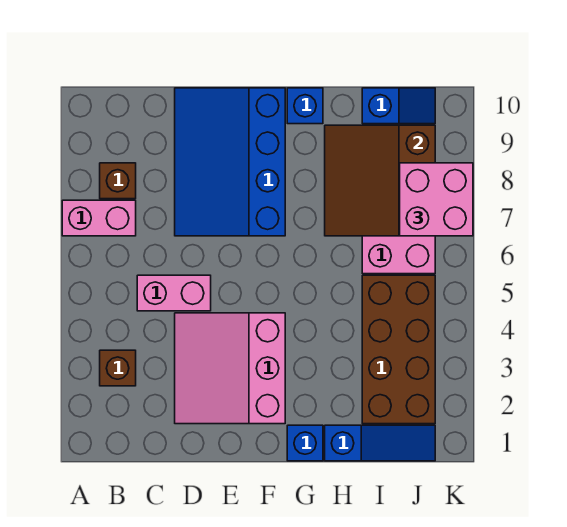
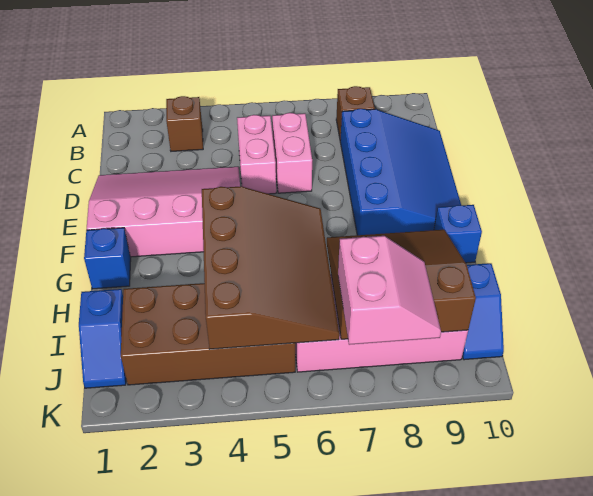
pink 1x2 brick [62,200,136,236] -> pink 1x2 brick moved to [272,113,312,193]
pink 3x3 slope [175,313,285,424] -> pink 3x4 slope [87,167,240,257]
blue 3x4 slope [175,88,285,236] -> blue 3x4 slope turned to [340,109,461,235]
none -> brown 3x4 slope [202,186,339,349]
blue 1x3 slope [325,425,435,461] -> blue 1x2 slope [79,289,126,388]
pink 2x2 brick [400,163,473,236] -> pink 2x2 slope [338,236,441,345]

